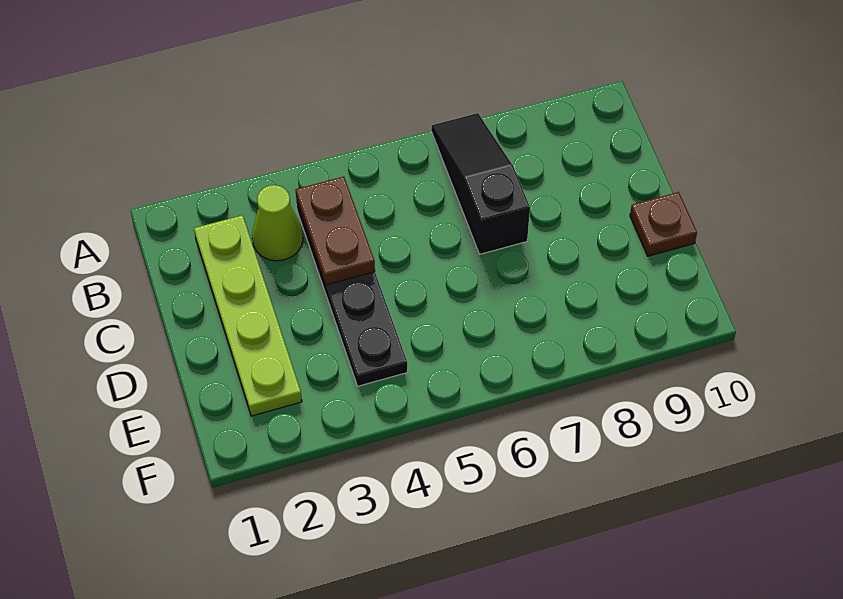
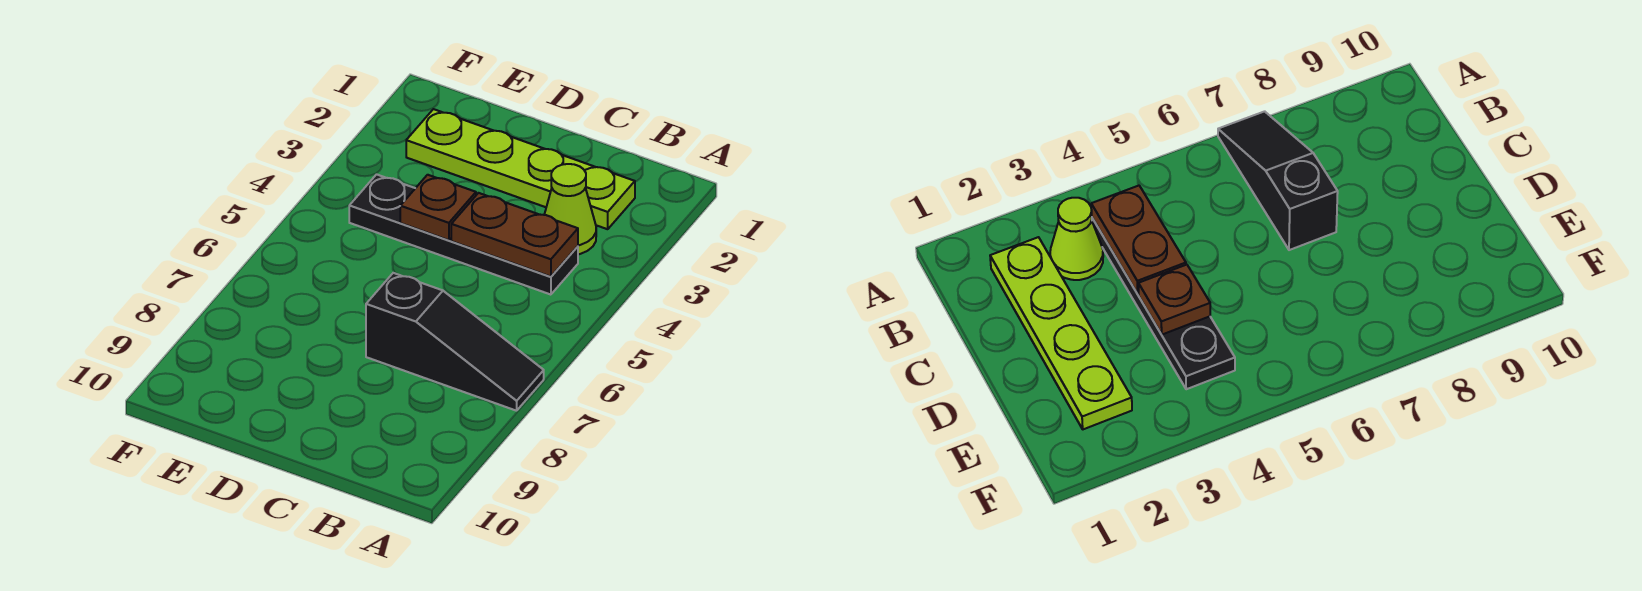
brown 1x1 plate [630,192,697,256] -> brown 1x1 plate moved to [400,175,476,240]

